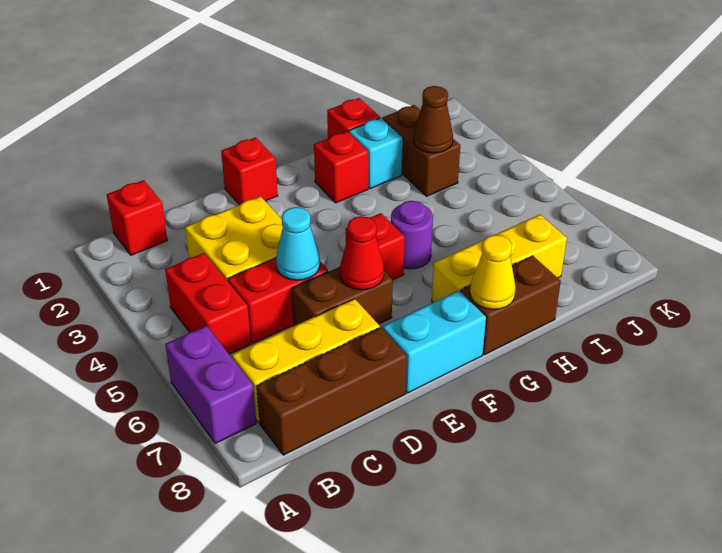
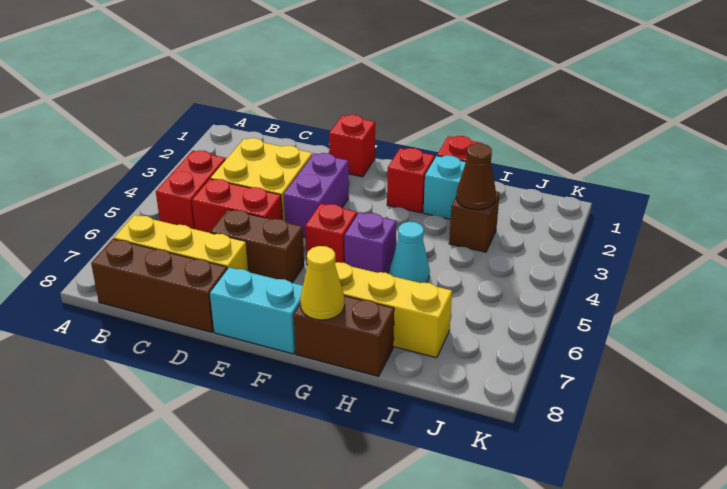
purple 1x2 brick [165,326,256,444] -> purple 1x2 brick moved to [284,153,349,237]
red 1x1 brick [107,180,168,255] -> none
cyan 1x1 cone [276,207,320,280] -> cyan 1x1 cone moved to [390,222,430,283]
red 1x1 cone [340,216,384,290] -> none
purple 1x1 round brick [391,201,433,269] -> purple 1x1 brick [345,212,396,273]
brown 1x2 brick [383,105,460,196] -> brown 1x1 brick [449,191,500,252]

